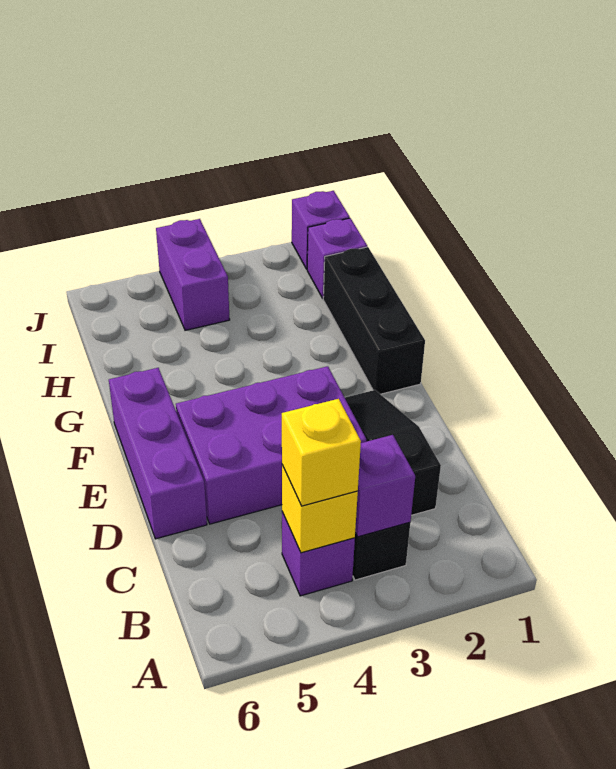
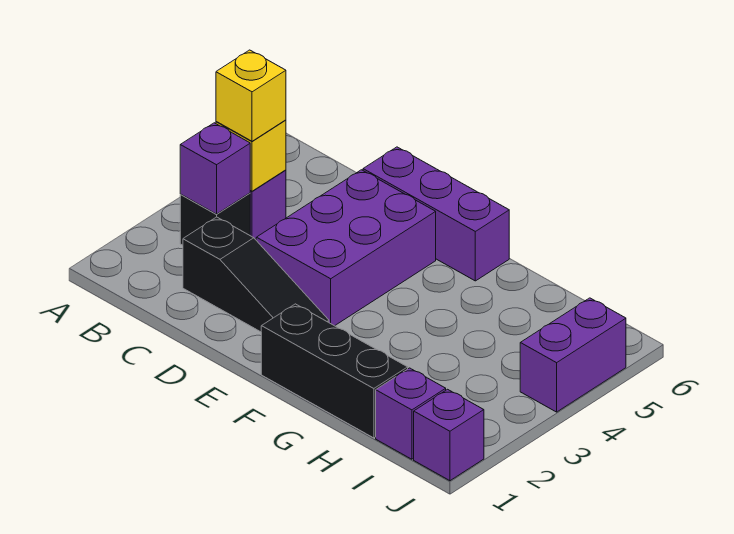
purple 1x2 brick [156,219,230,330] -> purple 1x2 brick turned to [520,298,626,412]

